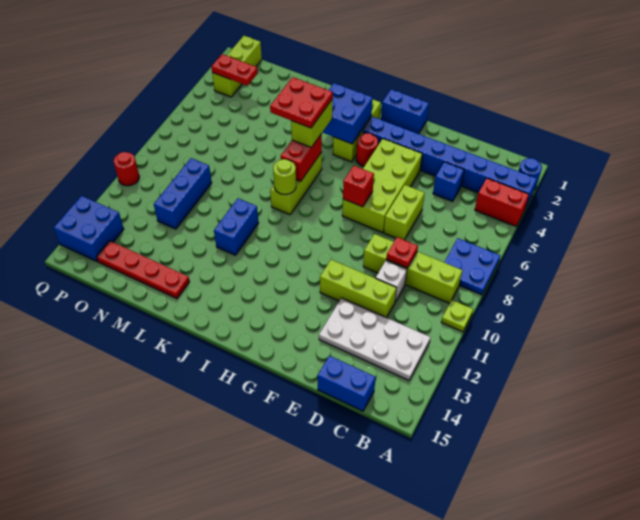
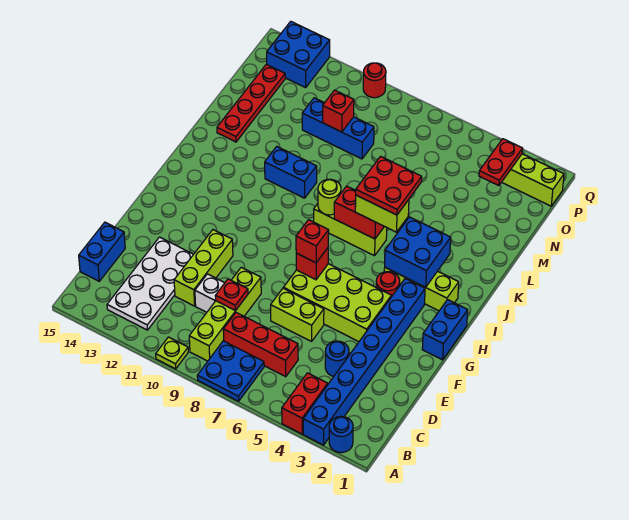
none -> red 1x3 brick [223,313,298,377]
blue 1x1 brick [433,162,464,201] -> blue 1x1 round brick [325,341,349,376]
none -> red 1x1 brick [296,220,329,263]
none -> red 1x1 brick [323,90,354,132]

